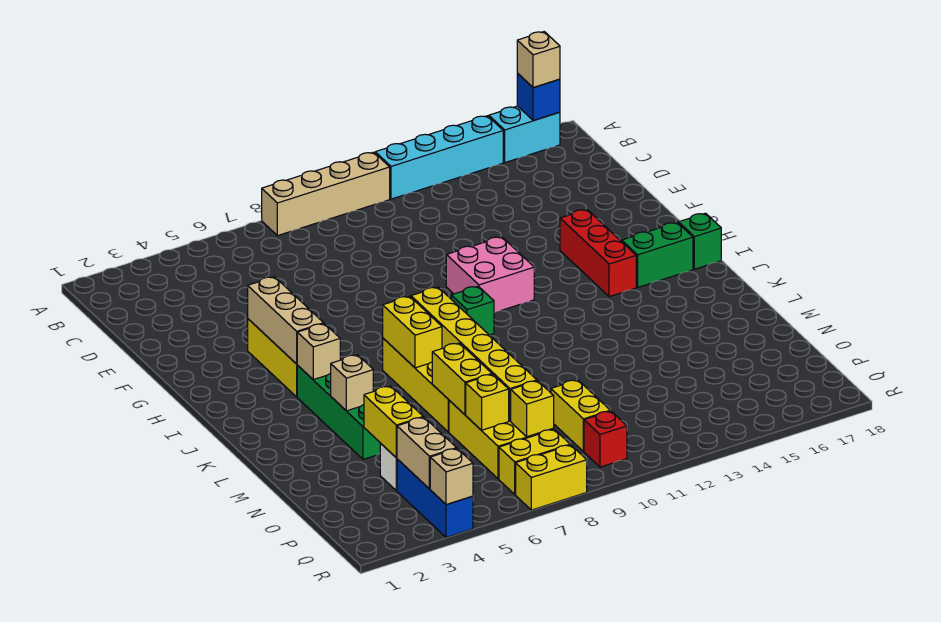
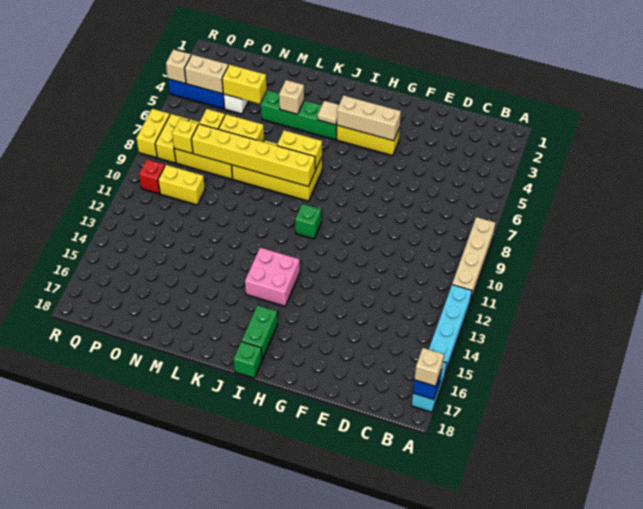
pink 2x2 brick [446,237,534,312] -> pink 2x2 brick moved to [245,247,300,306]
red 1x3 brick [560,210,636,297] -> none
tan 1x1 brick [297,324,340,380] -> tan 1x1 tile [318,101,339,125]

